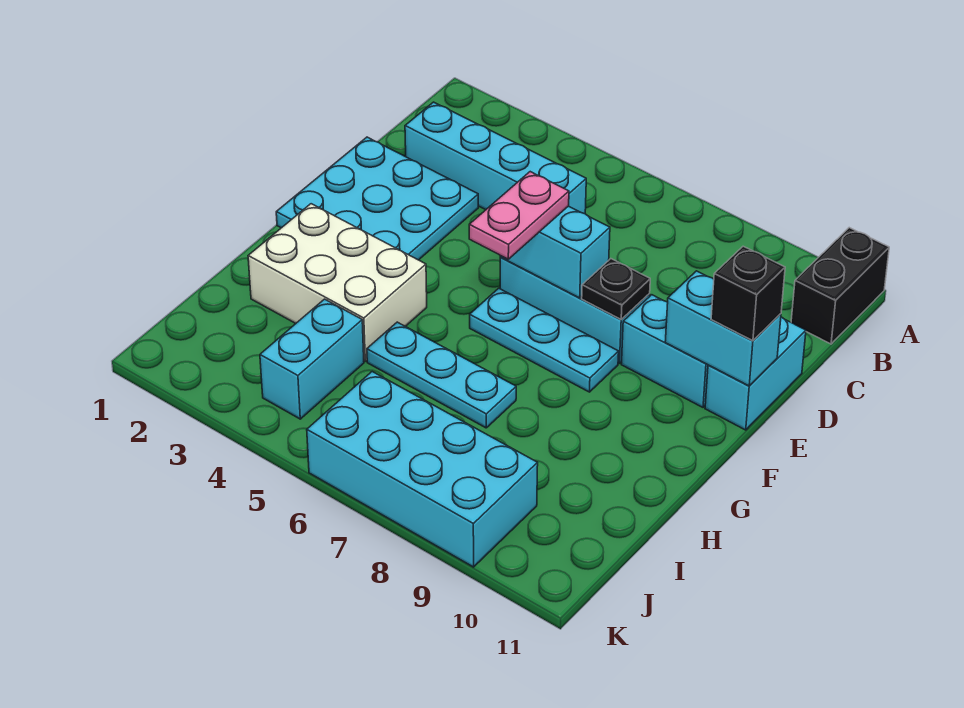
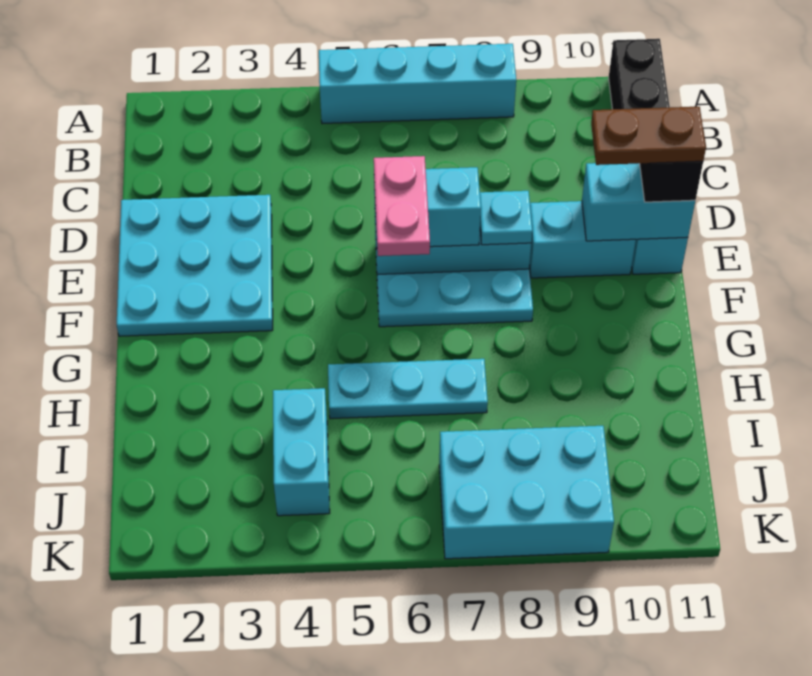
cyan 1x4 brick [405,102,586,214] -> cyan 1x4 brick moved to [319,44,516,124]
black 1x1 plate [582,259,650,320] -> cyan 1x1 plate [480,191,532,245]
none -> brown 1x2 plate [591,107,706,165]
white 2x3 brick [248,204,427,361] -> none
cyan 2x4 brick [307,372,538,567] -> cyan 2x3 brick [439,426,614,559]

